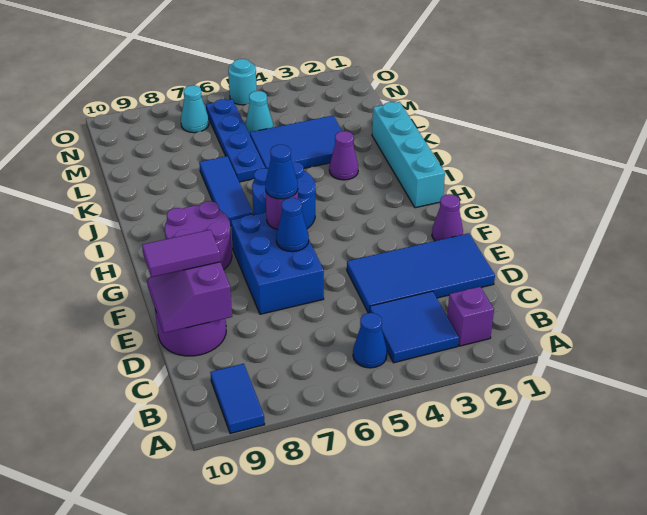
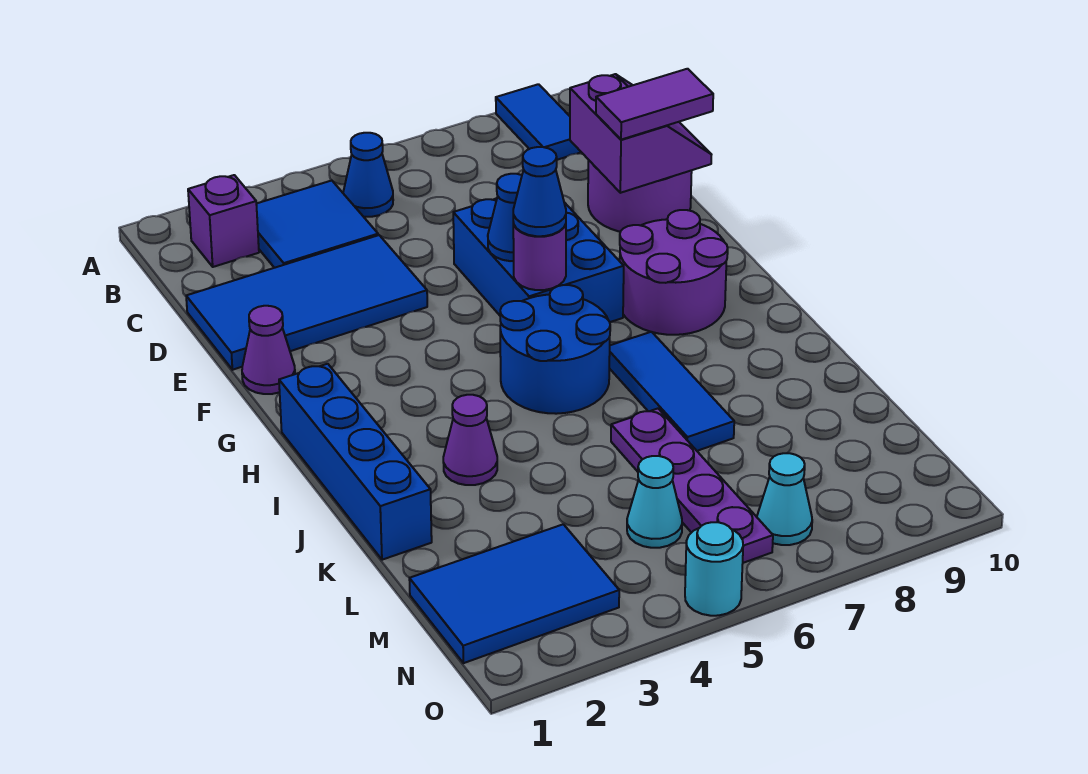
cyan 1x4 brick [372,102,445,208] -> blue 1x4 brick [279,364,432,560]
blue 2x3 tile [250,116,342,169] -> blue 2x3 tile moved to [409,524,619,663]
blue 1x4 plate [206,99,265,182] -> purple 1x4 plate [611,409,773,563]

